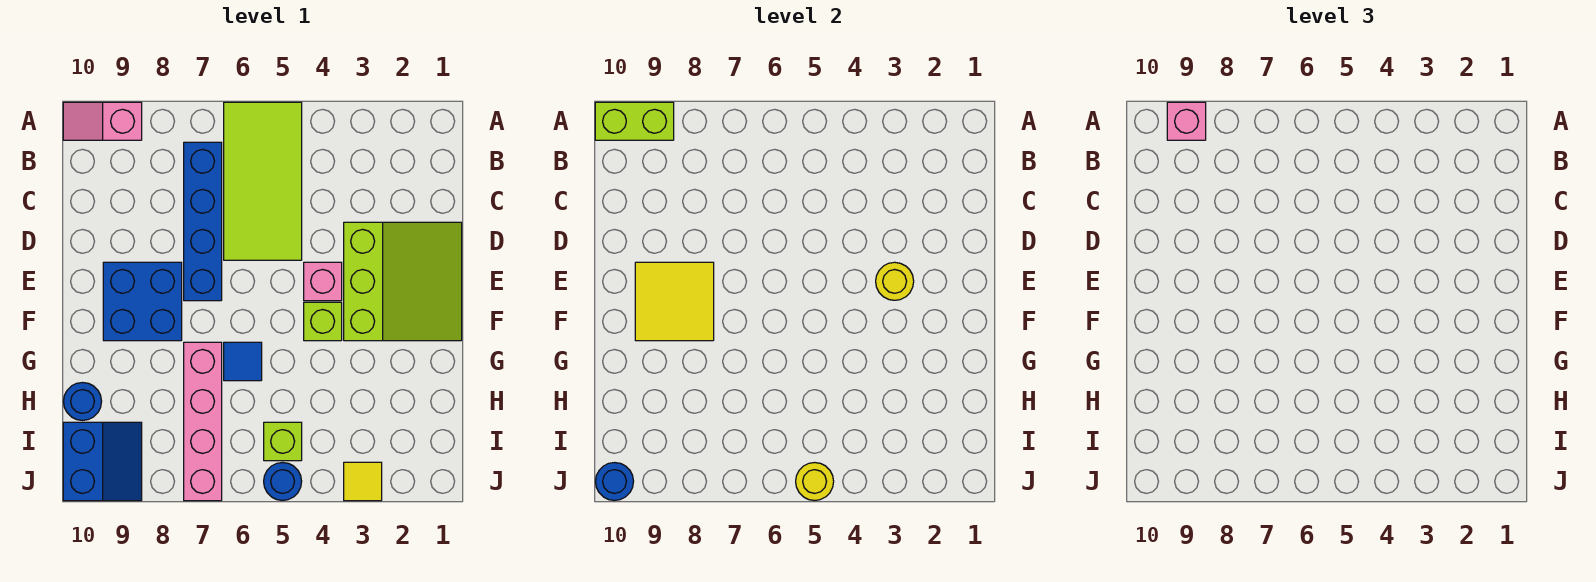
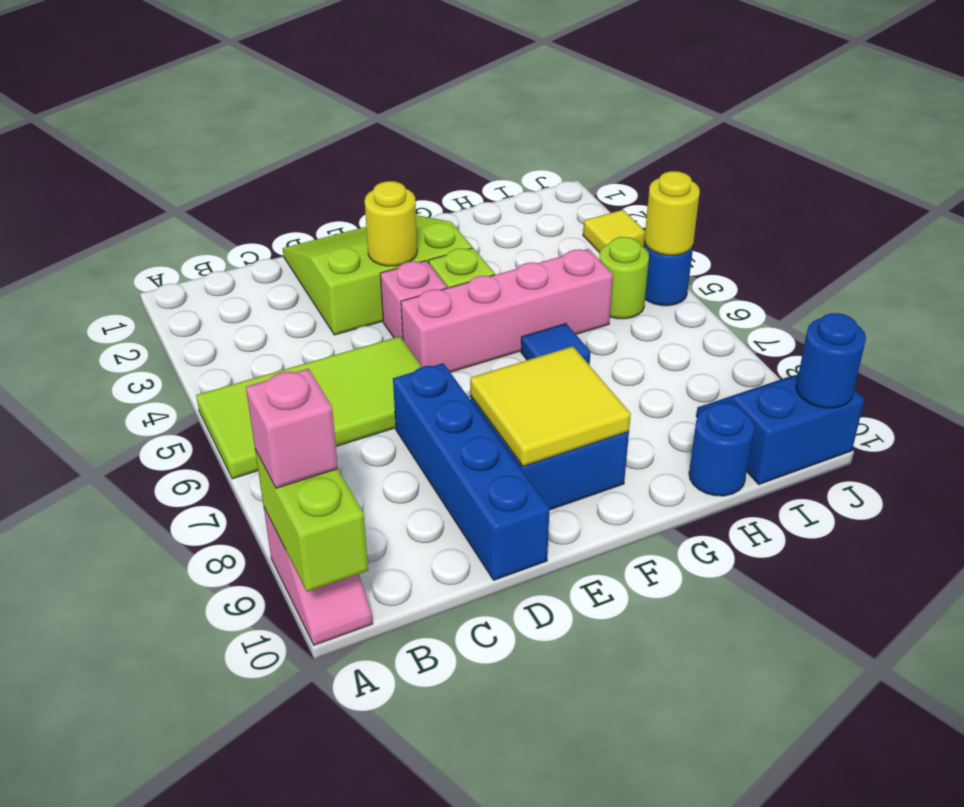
blue 1x4 brick [184,142,222,301] -> blue 1x4 brick turned to [393,363,550,580]
pink 1x4 brick [184,342,222,501] -> pink 1x4 brick moved to [401,249,613,372]
lime 1x1 brick [264,422,302,461] -> lime 1x1 round brick [599,237,649,319]

